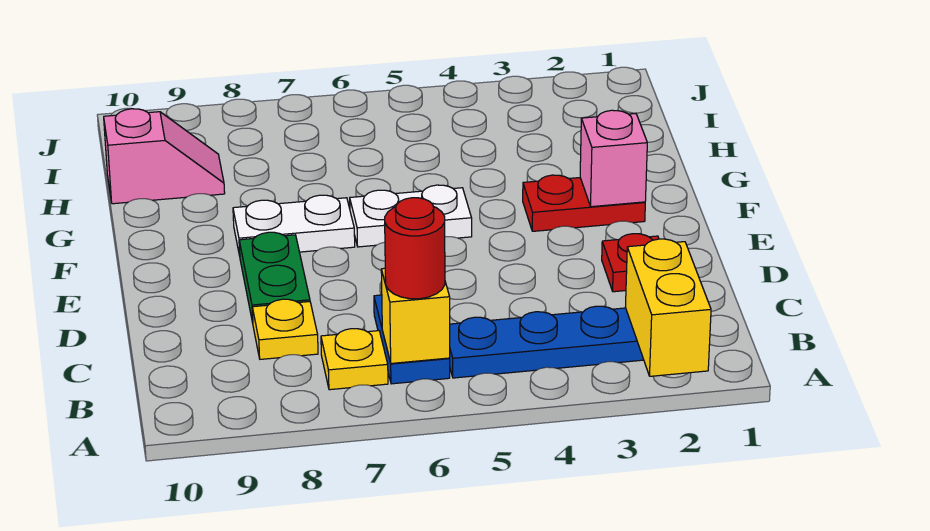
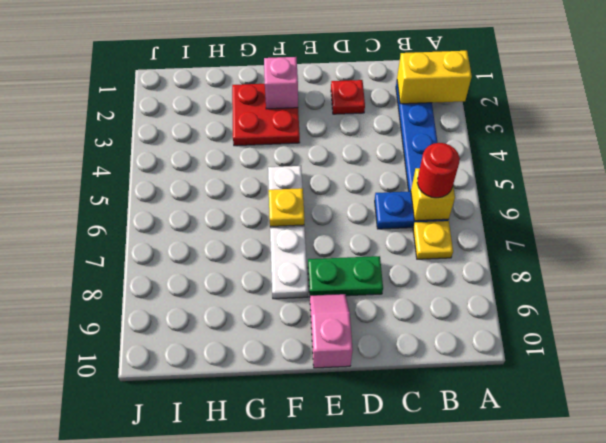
yellow 1x1 plate [252,299,318,359] -> yellow 1x1 plate moved to [269,188,305,227]
red 1x2 plate [523,175,645,231] -> red 2x2 plate [232,84,300,146]
pink 1x2 slope [104,109,225,204] -> pink 1x2 slope moved to [310,294,353,368]

